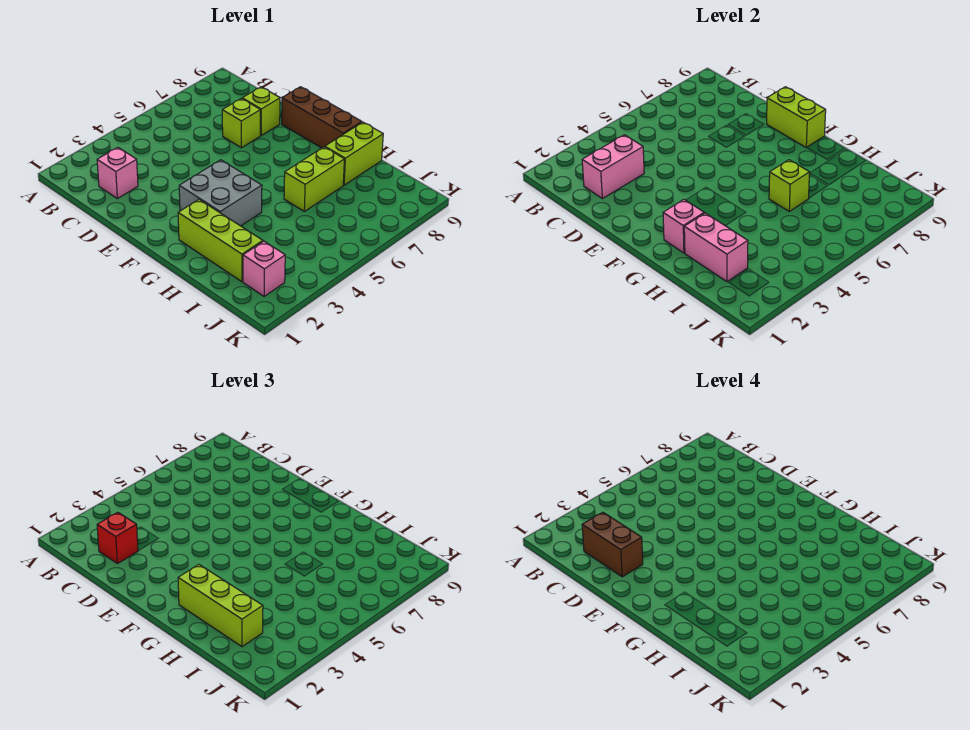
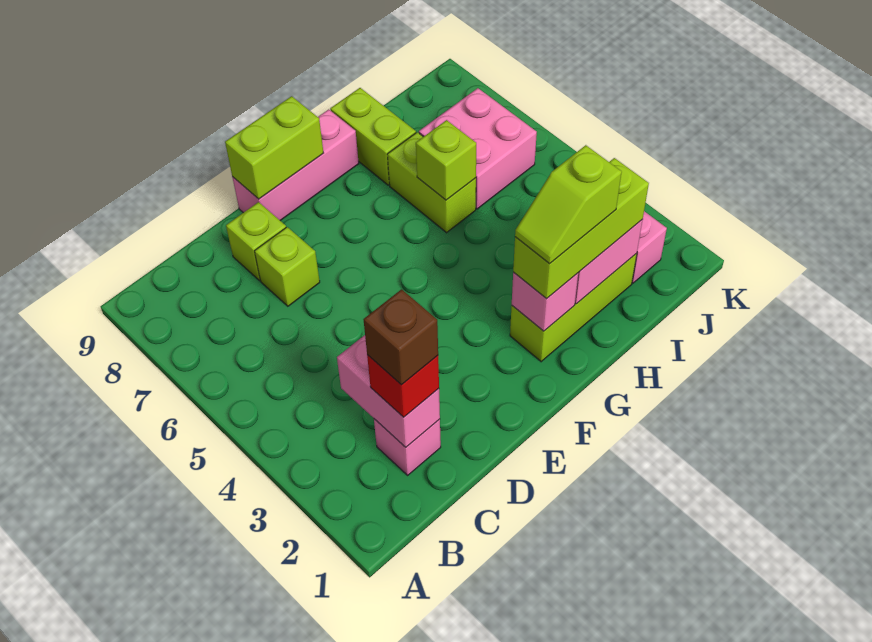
brown 1x2 brick [582,512,643,577] -> brown 1x1 brick [363,289,438,385]
brown 1x3 brick [282,87,362,148] -> pink 1x3 brick [232,109,359,220]
grey 2x2 brick [179,160,262,226] -> none
none -> lime 1x2 slope [515,145,622,263]
none -> pink 2x2 brick [419,88,537,209]

